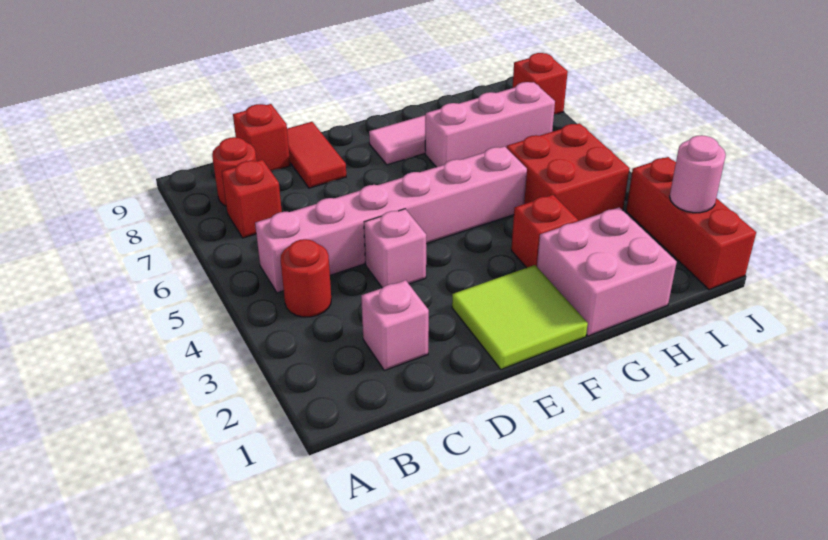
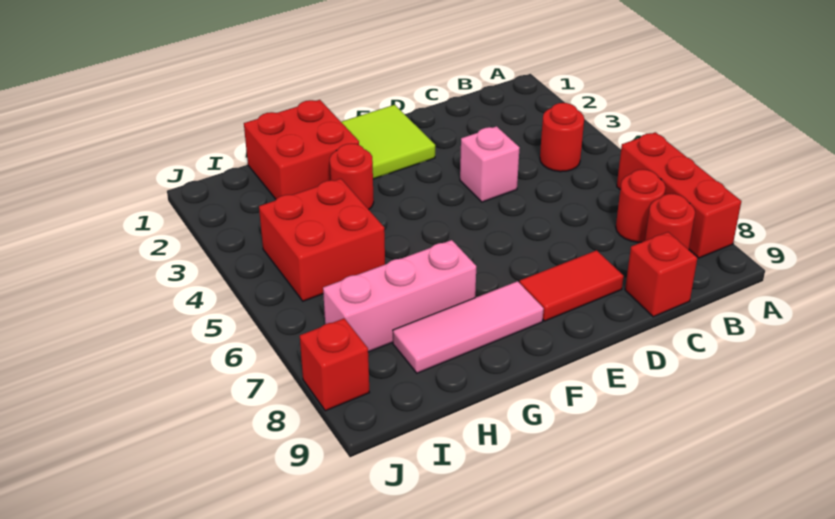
pink 1x6 brick [255,146,527,293] -> none
red 1x1 brick [222,160,282,238] -> red 1x1 round brick [616,169,665,242]
pink 1x1 brick [361,280,429,371] -> none
red 1x2 tile [287,122,346,188] -> red 1x2 tile turned to [520,250,624,321]
pink 2x2 brick [537,207,677,336] -> red 2x2 brick [244,100,359,199]
red 1x1 brick [511,195,578,268] -> red 1x1 round brick [330,143,374,210]
red 1x3 brick [626,157,756,290] -> red 1x3 brick moved to [617,132,741,258]
pink 1x1 round brick [670,135,726,213] -> none

